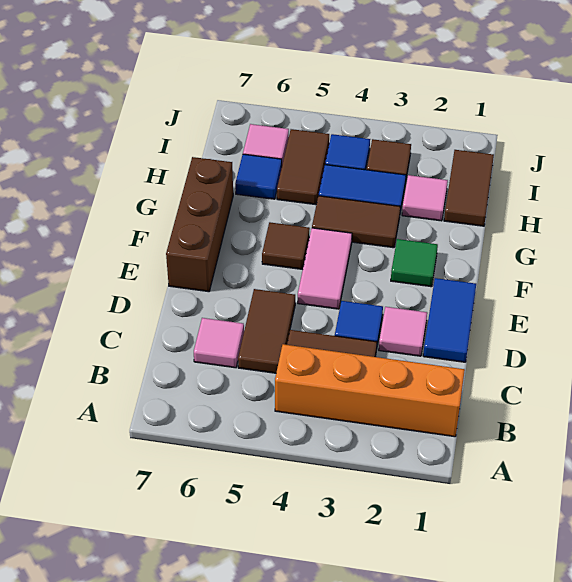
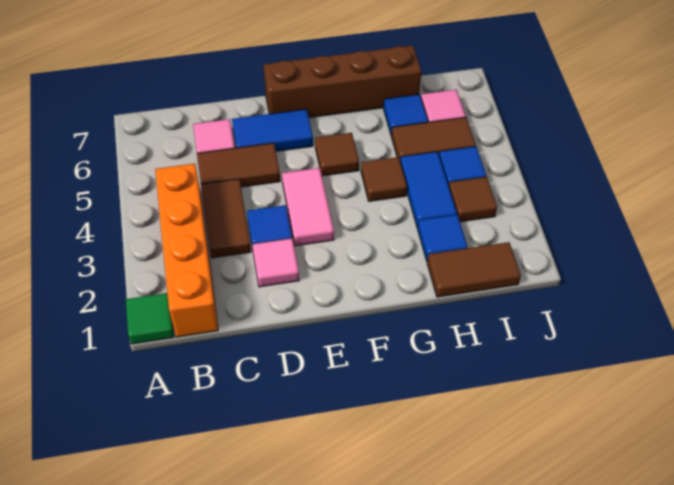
blue 1x2 tile [423,278,476,362] -> blue 1x2 tile moved to [232,109,313,151]
pink 1x2 tile [298,228,352,309] -> pink 1x2 tile turned to [282,168,334,246]
brown 1x3 brick [166,157,233,292] -> brown 1x4 brick [263,46,422,118]
green 1x1 tile [391,239,438,287] -> green 1x1 tile moved to [126,293,174,344]
brown 1x2 tile [312,196,400,248] -> brown 1x1 tile [361,157,407,201]
pink 1x1 tile [402,175,448,221] -> blue 1x1 tile [418,215,468,261]

